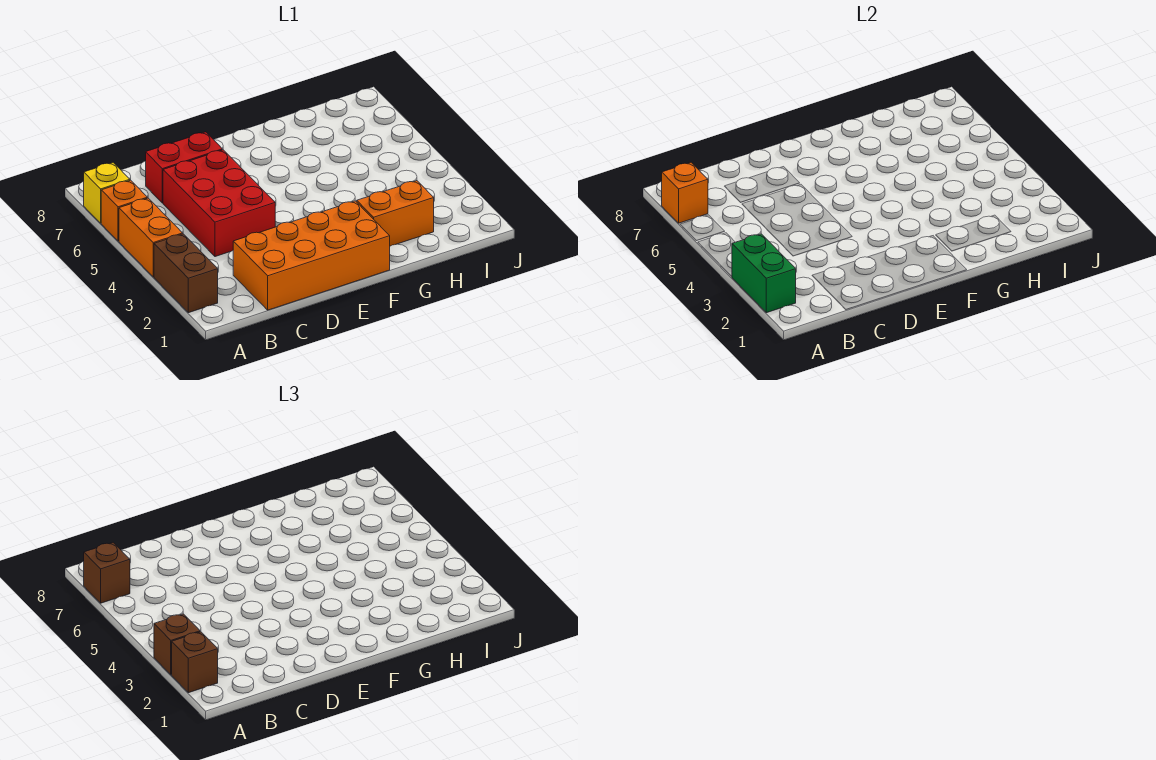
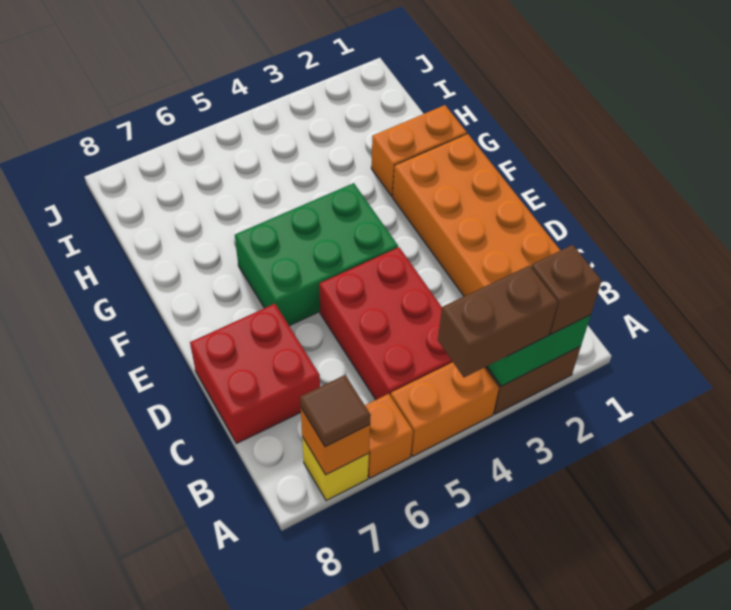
brown 1x1 brick [154,614,200,675] -> brown 1x2 brick [438,265,558,377]
brown 1x1 brick [84,543,130,603] -> brown 1x1 tile [300,375,371,447]
red 2x3 brick [163,150,275,257] -> red 2x3 brick turned to [319,247,453,400]
red 1x2 brick [146,132,222,203] -> red 2x2 brick [190,304,320,443]
none -> green 2x3 brick [235,183,398,326]
orange 1x2 brick [357,181,434,246] -> orange 1x2 brick turned to [371,105,467,196]

